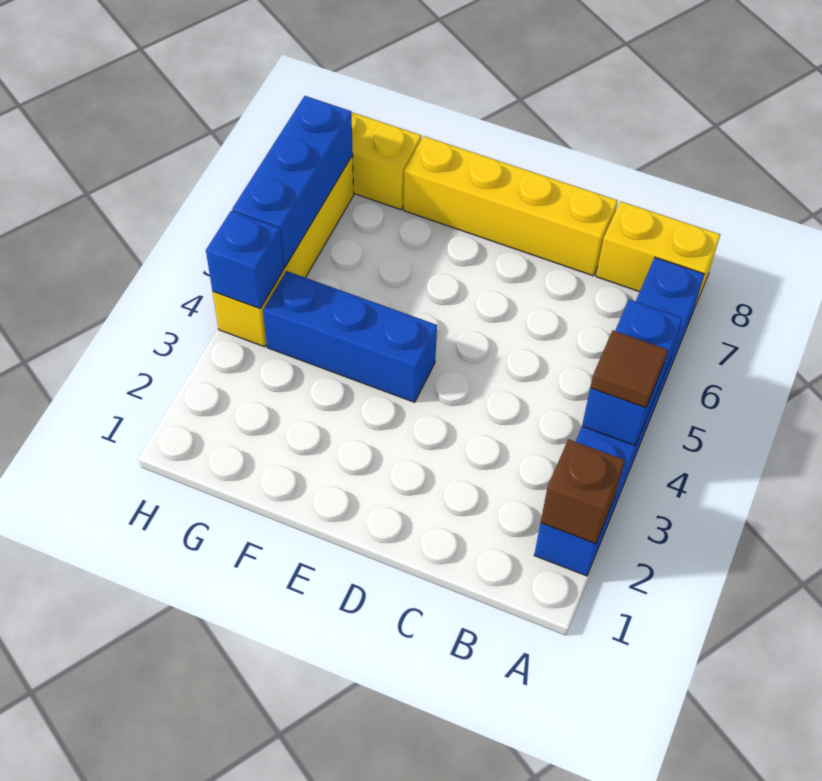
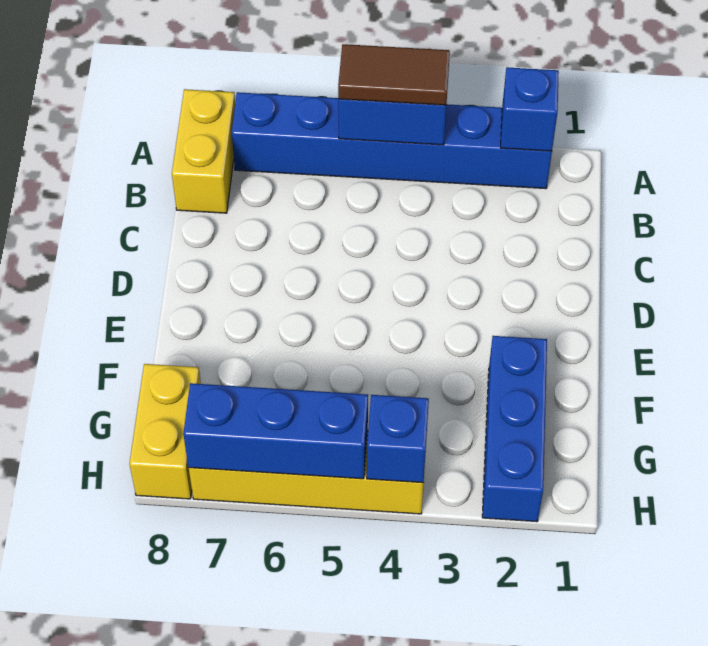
brown 1x1 brick [541,439,625,544] -> blue 1x1 brick [501,67,559,151]
brown 1x1 tile [590,330,668,408] -> brown 1x2 tile [338,44,450,105]
yellow 1x4 brick [403,136,618,276] -> none
blue 1x3 brick [263,271,437,402] -> blue 1x3 brick moved to [482,336,547,522]

